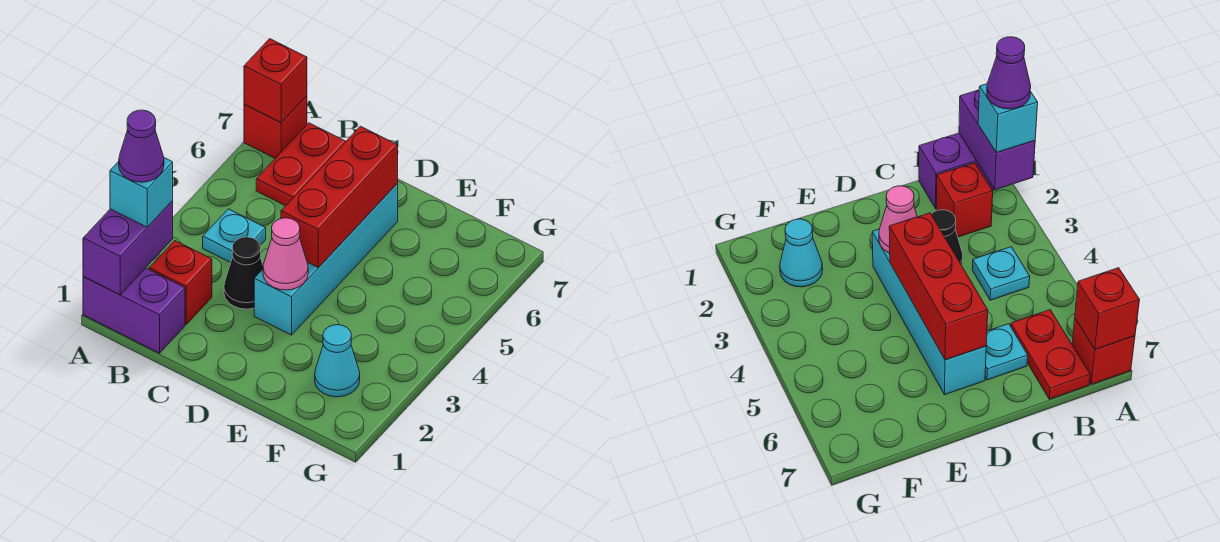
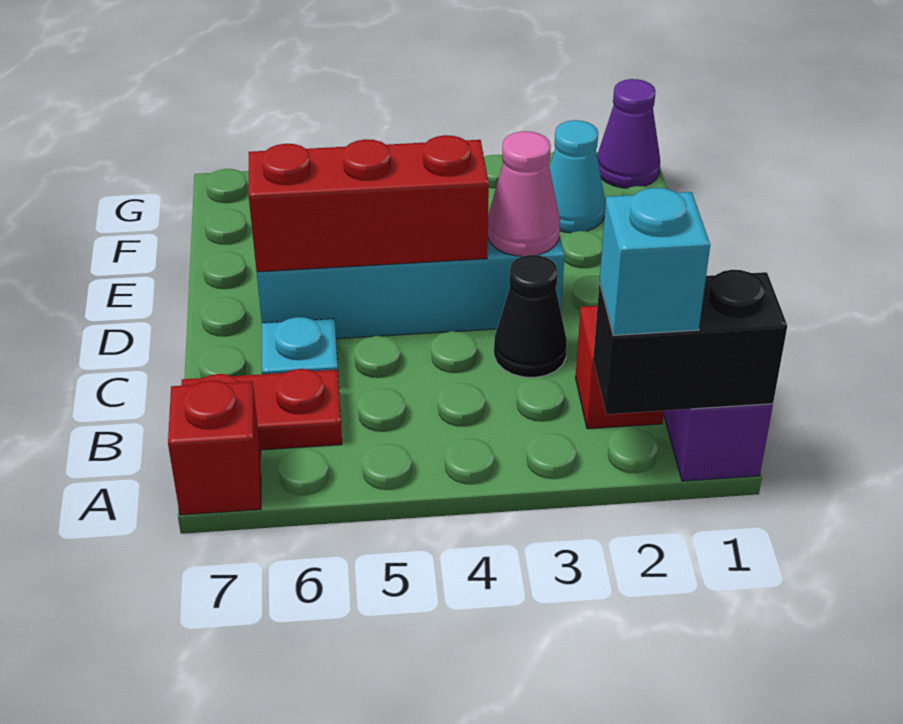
purple 1x2 brick [83,201,173,295] -> black 1x2 brick [593,270,787,414]
purple 1x1 cone [119,110,164,182] -> purple 1x1 cone moved to [597,79,660,188]
red 1x1 brick [244,39,307,123] -> none
cyan 1x1 plate [203,209,266,263] -> none

